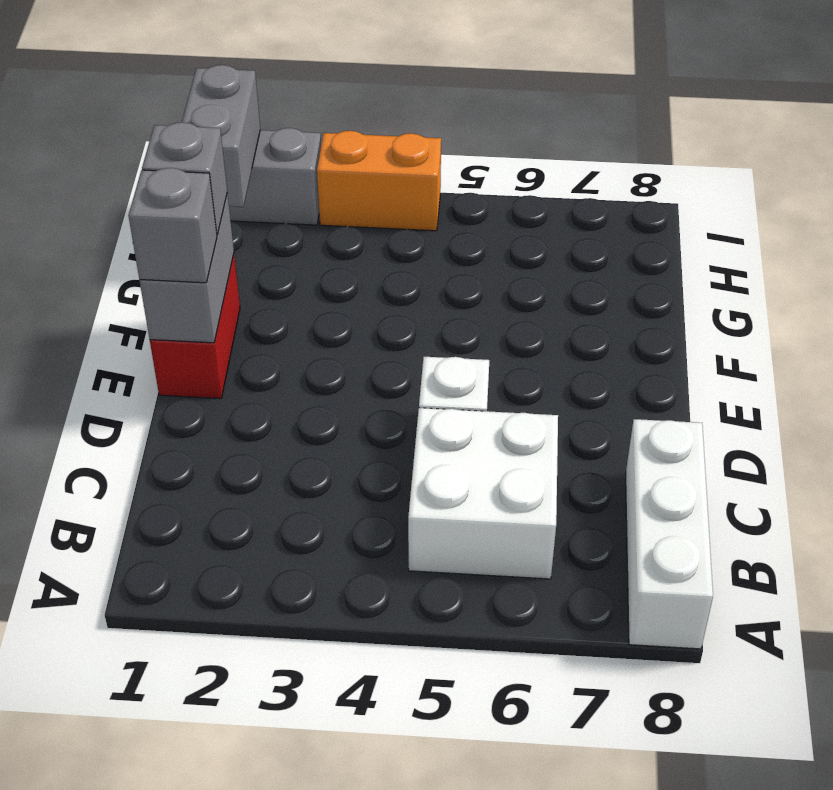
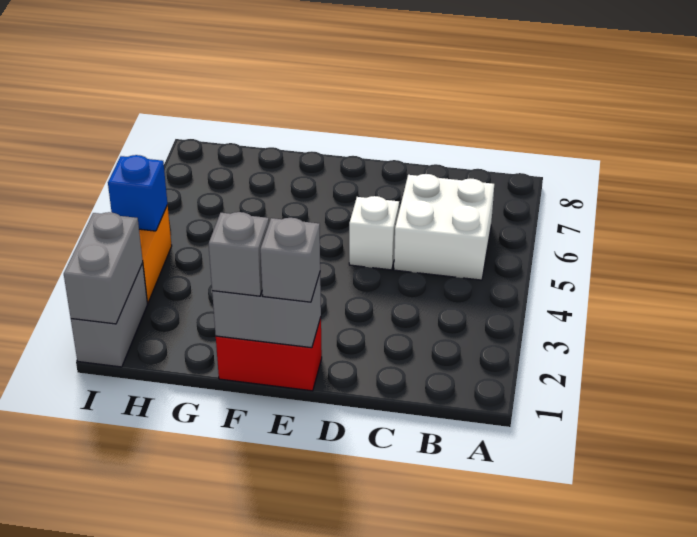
white 1x3 brick [626,419,713,649] -> none
grey 1x2 brick [182,65,260,207] -> grey 1x2 brick turned to [64,212,143,324]
none -> blue 1x1 brick [108,155,167,231]

